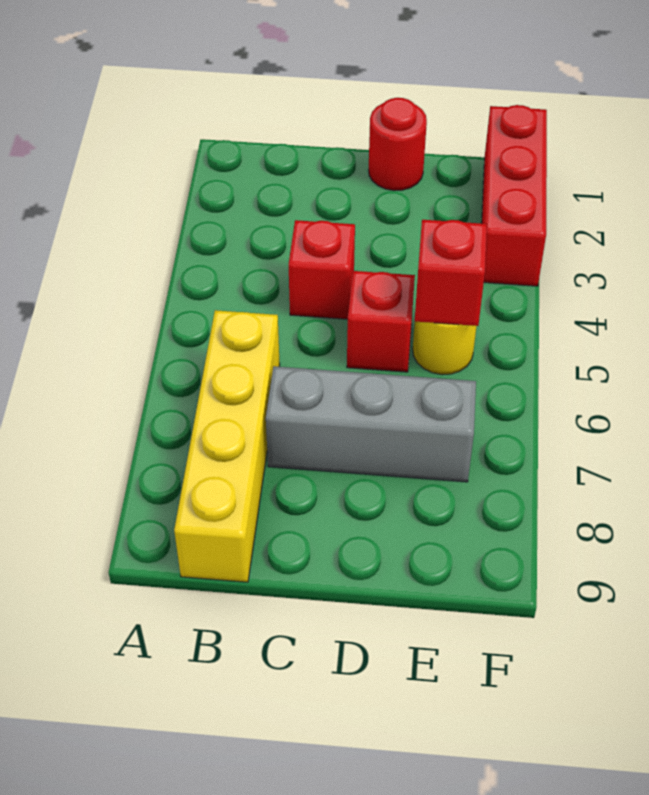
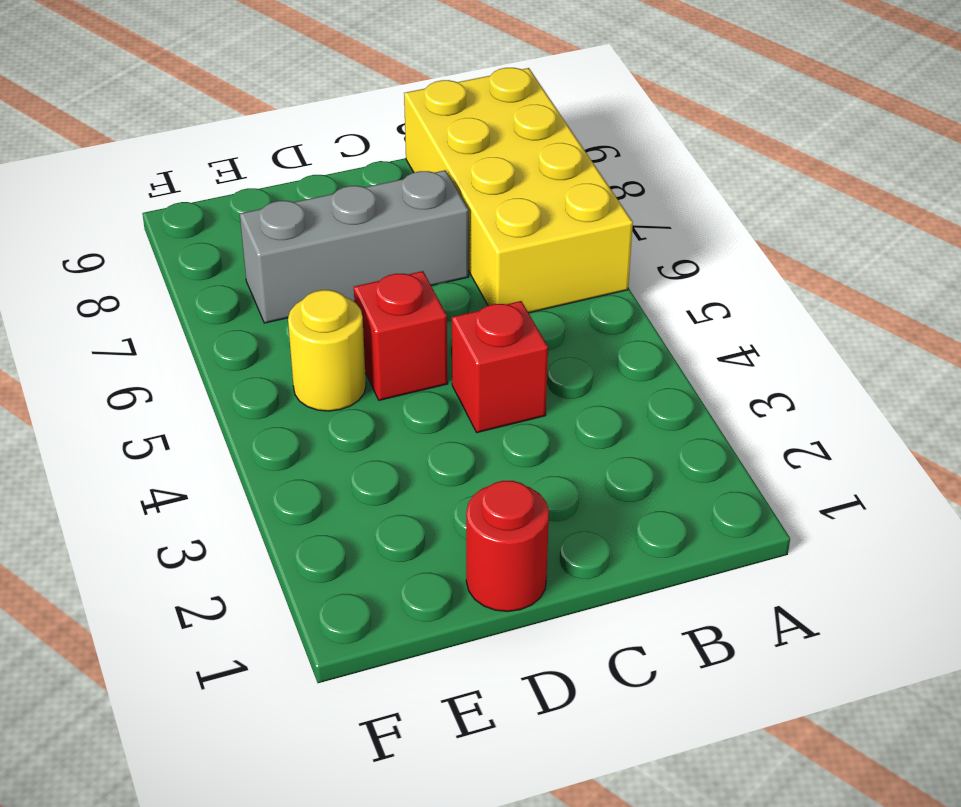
yellow 1x4 brick [174,310,280,582] -> yellow 2x4 brick [404,68,633,313]
red 1x1 brick [415,220,487,326] -> none
red 1x3 brick [482,105,547,286] -> none

